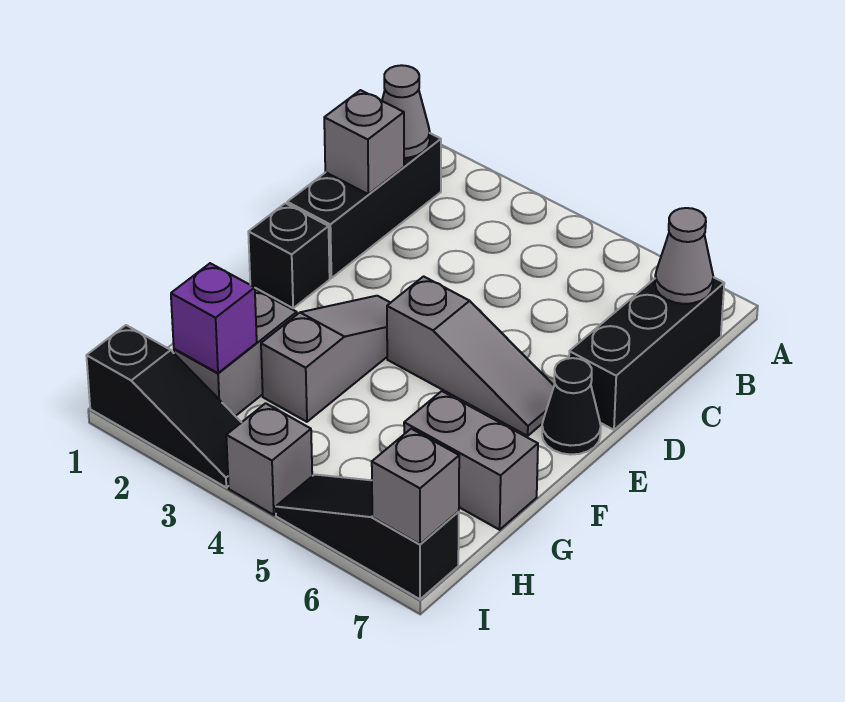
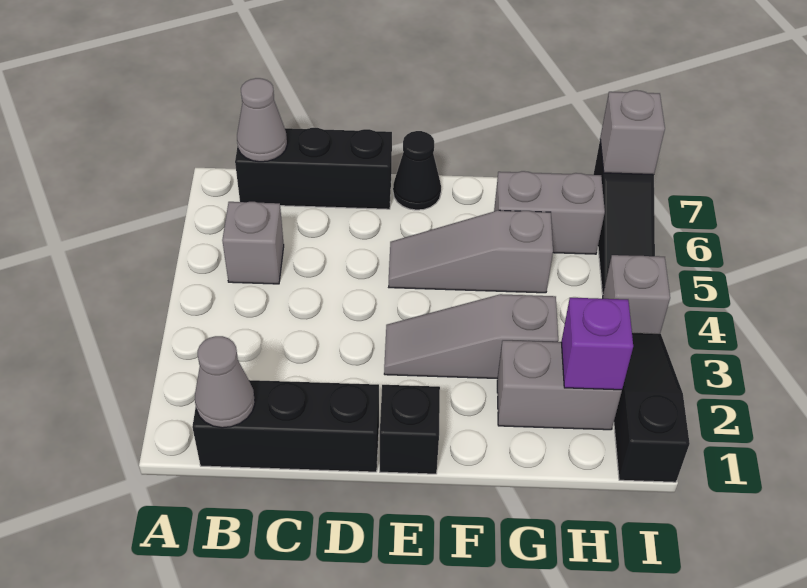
grey 1x1 brick [324,90,404,194] -> grey 1x1 brick moved to [222,202,284,284]
grey 1x3 slope [387,276,554,436] -> grey 1x3 slope turned to [389,210,553,293]
grey 1x2 brick [404,391,538,530] -> grey 1x2 brick turned to [494,171,605,254]

